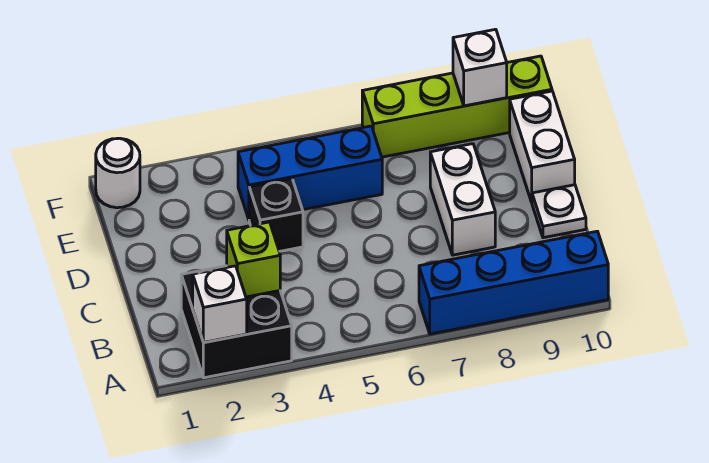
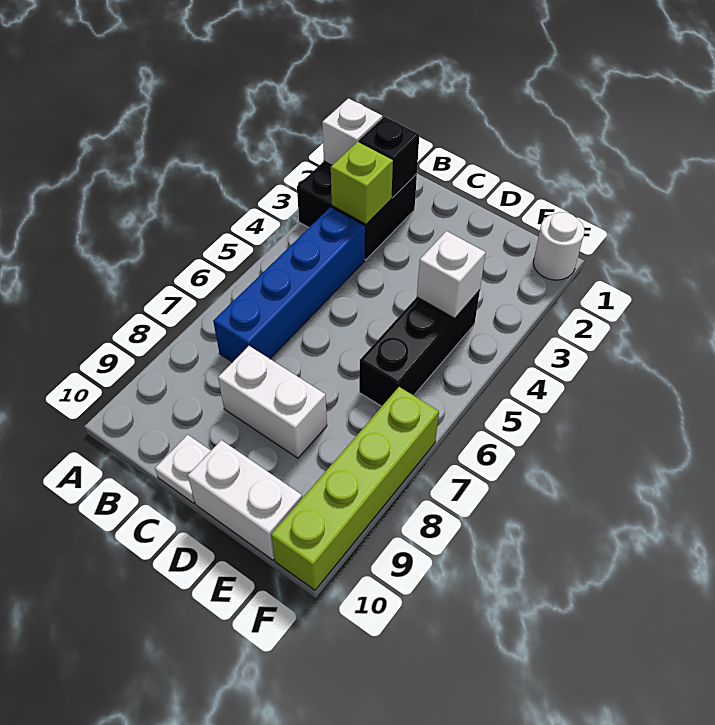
blue 1x4 brick [419,231,608,334] -> blue 1x4 brick moved to [213,207,365,362]
black 1x1 brick [249,179,303,251] -> black 1x1 brick moved to [359,117,419,198]
blue 1x3 brick [238,126,382,219] -> black 1x3 brick [359,290,480,406]
white 1x1 brick [453,29,507,106] -> white 1x1 brick moved to [417,231,486,318]

